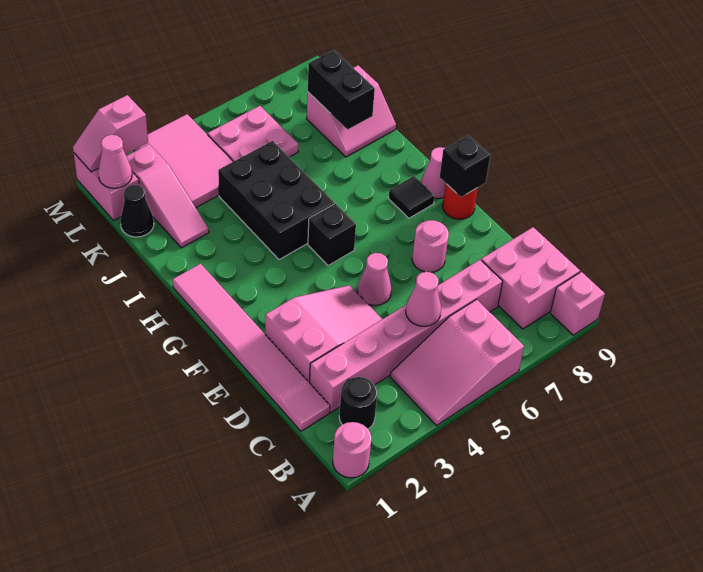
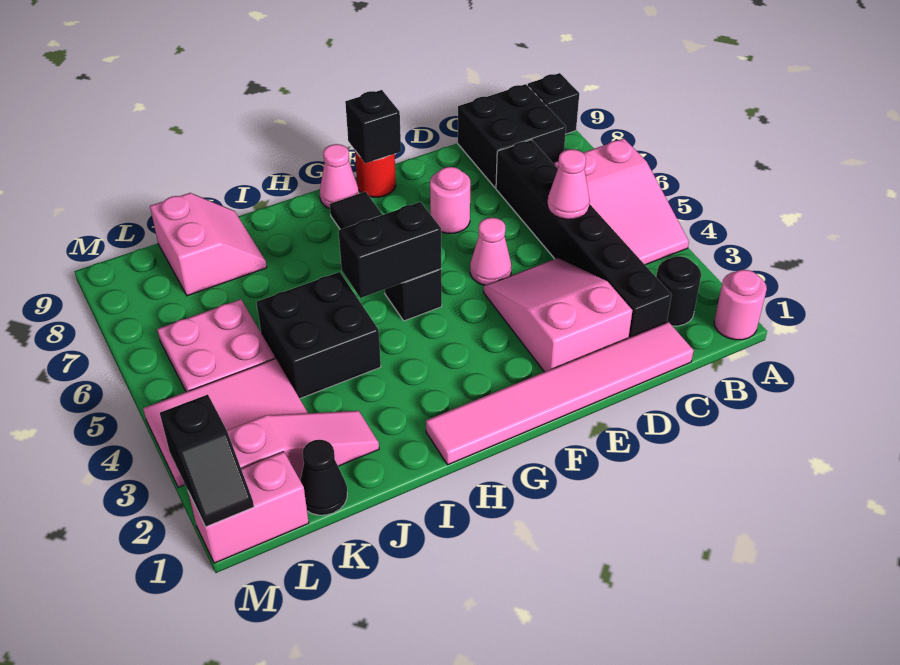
pink 1x1 brick [550,272,605,335] -> black 1x1 brick [528,73,579,134]
pink 2x2 brick [481,227,580,329] -> black 2x2 brick [458,84,566,188]
pink 1x6 brick [310,260,503,412] -> black 1x6 brick [496,140,672,338]
black 2x3 brick [218,141,334,260] -> black 2x2 brick [256,272,381,398]
black 1x2 brick [308,50,375,129] -> black 1x2 brick moved to [338,202,441,298]
pink 1x1 cone [98,135,132,188] -> none
pink 1x2 slope [73,95,148,172] -> black 1x2 slope [160,395,254,527]

